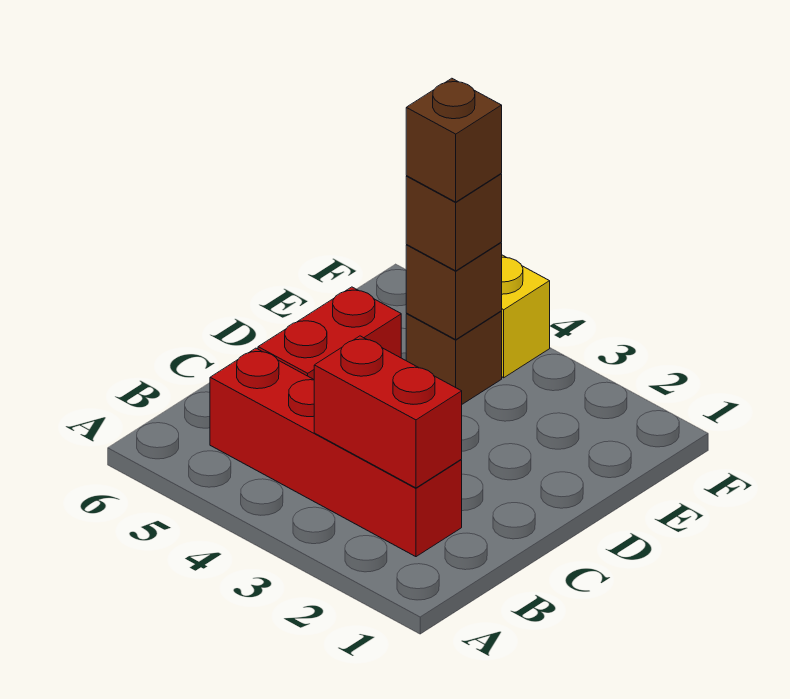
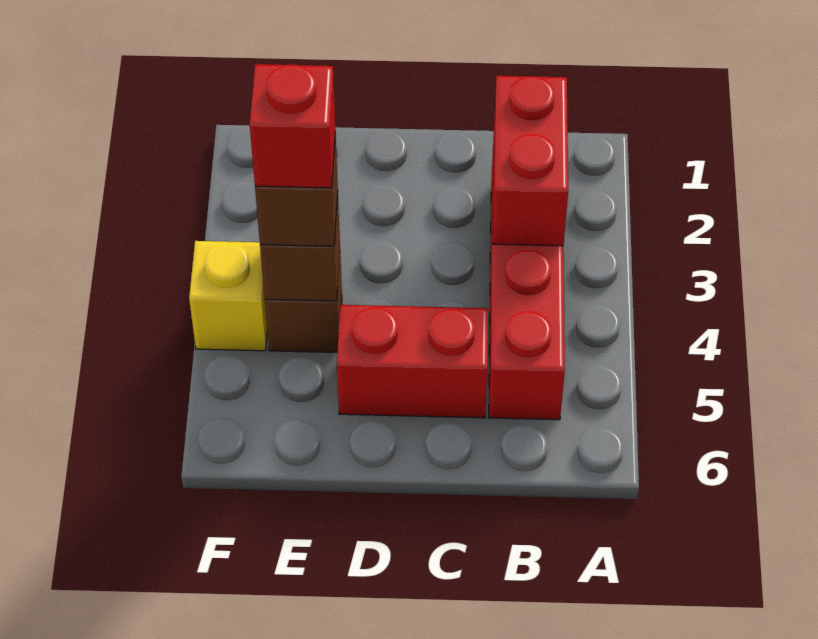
brown 1x1 brick [406,78,502,202] -> red 1x1 brick [250,64,335,188]

